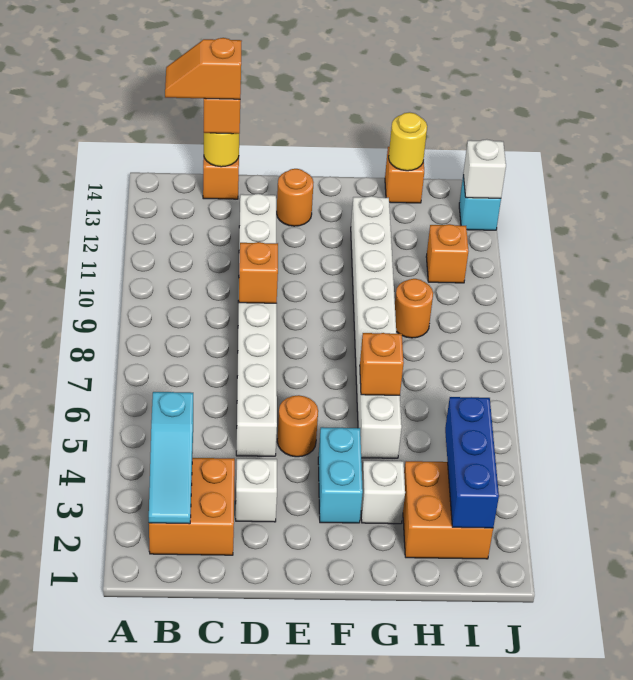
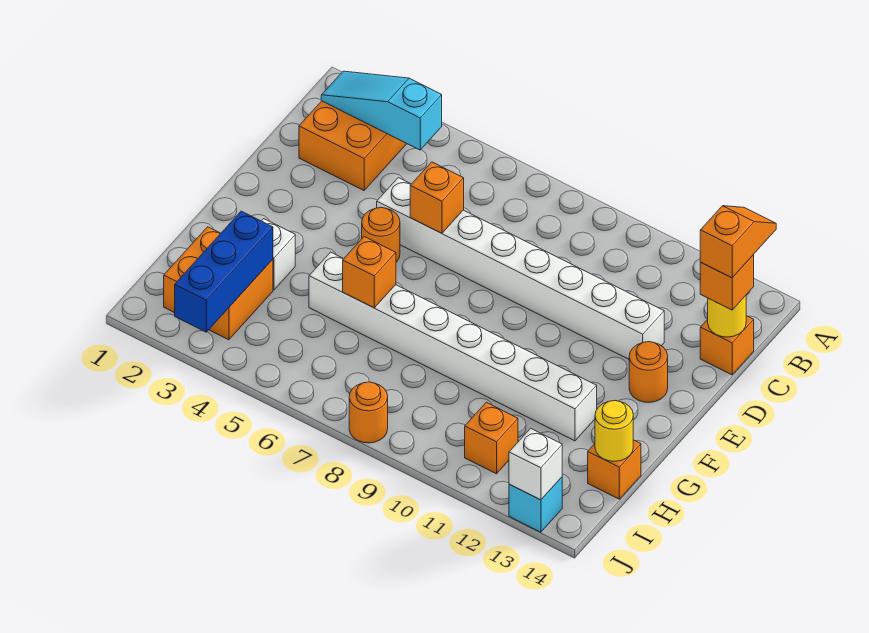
white 1x1 brick [236,459,277,522] -> none
orange 1x1 brick [239,242,278,303] -> orange 1x1 brick moved to [410,162,464,233]
cyan 1x2 brick [318,427,363,523] -> none
orange 1x1 round brick [395,279,433,338] -> orange 1x1 round brick moved to [349,382,388,443]
blue 1x3 brick [445,397,499,528] -> blue 1x3 brick turned to [175,211,273,332]

